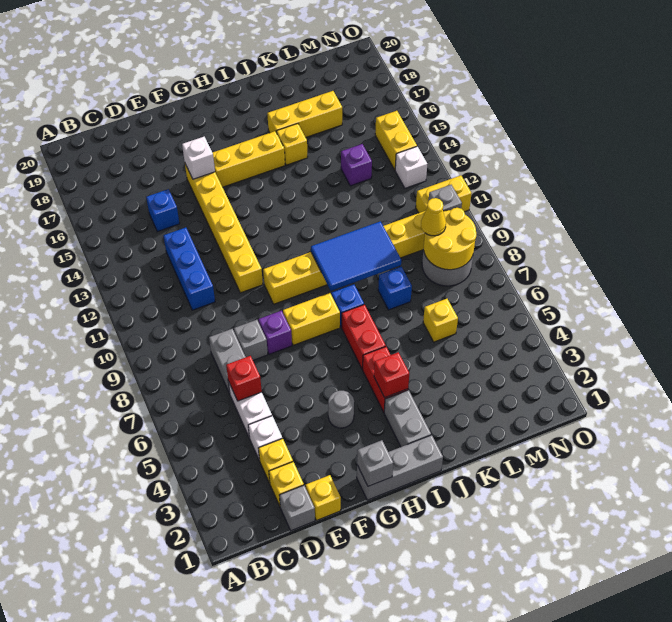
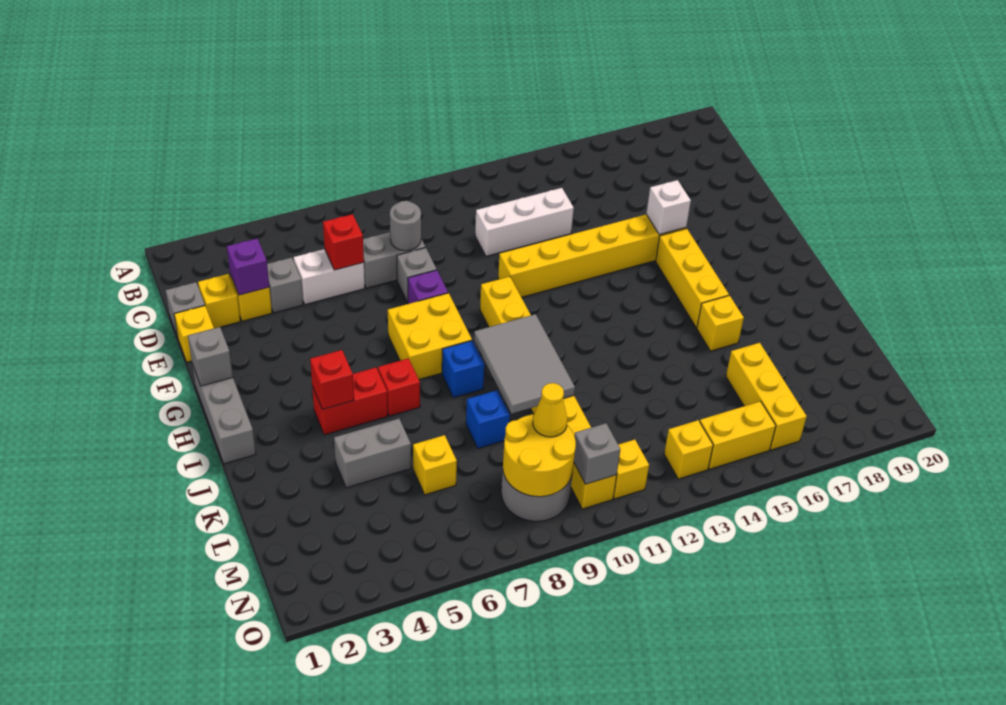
white 1x1 brick [248,416,282,460] -> grey 1x1 brick [267,258,303,313]
blue 1x3 brick [163,228,215,310] -> white 1x3 brick [475,188,574,256]
blue 1x1 brick [146,189,180,232] -> none
grey 1x1 round brick [328,391,354,428] -> grey 1x1 round brick moved to [390,201,421,251]
yellow 1x2 brick [283,293,340,345] -> yellow 2x2 brick [388,293,472,379]
grey 1x2 brick [384,390,431,447] -> grey 1x2 brick moved to [334,419,411,488]
red 1x2 brick [342,305,386,369] -> red 1x1 brick [378,358,420,416]
blue 2x3 tile [311,221,401,291] -> grey 2x3 tile [474,314,575,414]
yellow 1x3 brick [267,91,342,137] -> yellow 1x3 brick moved to [726,343,807,450]
purple 1x1 brick [341,144,372,186] -> purple 1x1 brick moved to [227,238,269,295]
yellow 1x2 brick [416,175,472,213] -> yellow 1x1 brick [614,440,649,499]
white 1x1 brick [395,146,427,188] -> yellow 1x1 brick [664,420,713,479]

